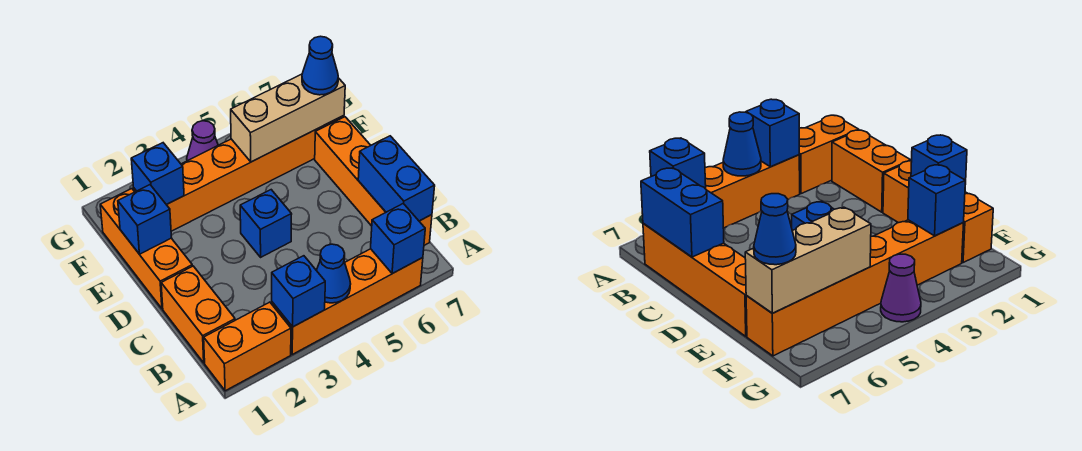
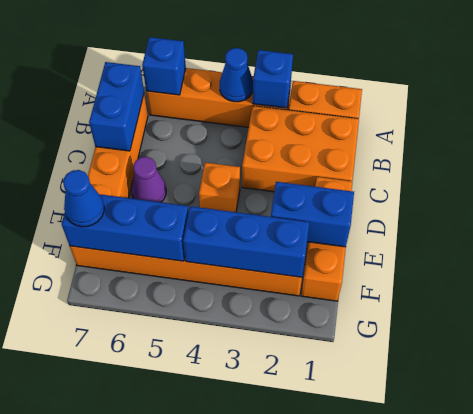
orange 1x2 brick [161,266,235,363] -> orange 2x3 brick [242,106,359,192]
blue 1x1 brick [240,190,292,257] -> orange 1x1 brick [199,162,240,212]
blue 1x1 brick [118,185,172,254] -> blue 1x2 brick [271,182,354,247]
blue 1x1 brick [131,143,184,205] -> blue 1x3 brick [183,206,309,277]
tan 1x3 brick [231,74,345,162] -> blue 1x3 brick [62,194,189,261]
purple 1x1 cone [187,121,218,161] -> purple 1x1 cone moved to [131,157,166,202]

